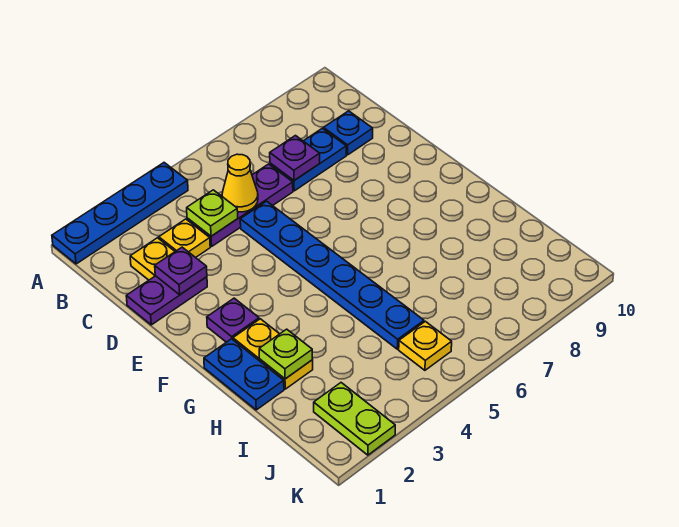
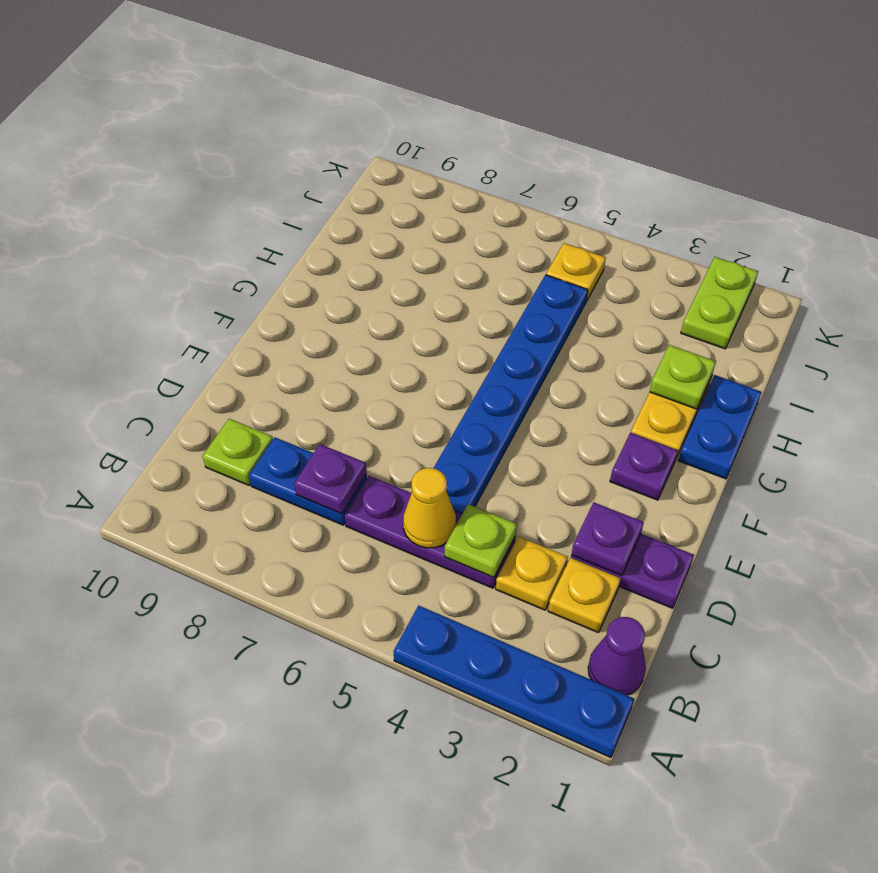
none -> purple 1x1 cone [588,617,646,695]
blue 1x1 plate [324,111,373,155] -> lime 1x1 plate [203,419,273,485]

